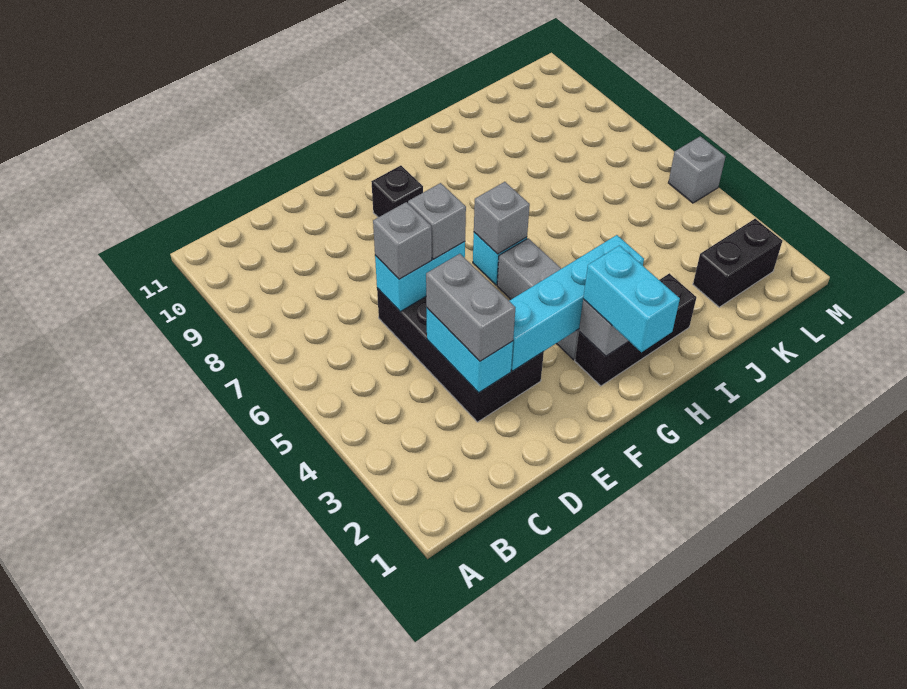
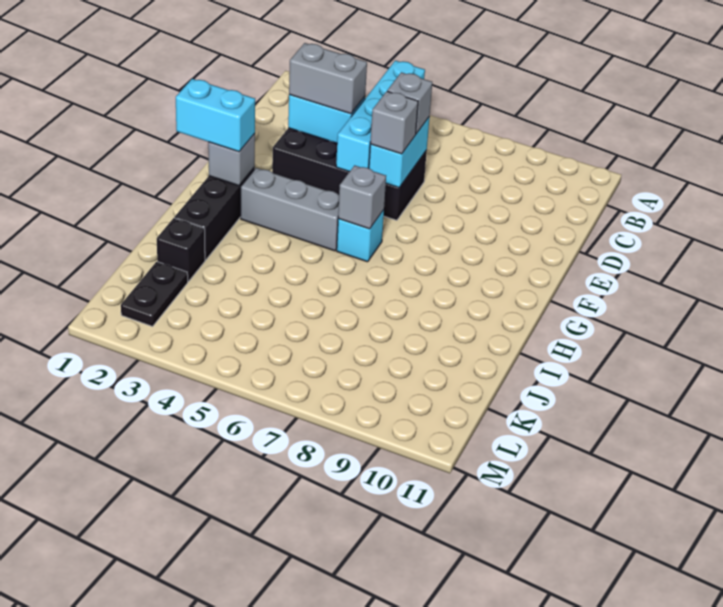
cyan 1x4 brick [510,235,644,371] -> cyan 1x4 brick moved to [336,61,425,172]
black 1x1 brick [371,165,423,217] -> black 1x1 brick moved to [157,218,205,281]
black 1x2 brick [693,219,783,307] -> black 1x2 plate [121,262,188,326]
grey 1x1 brick [668,136,725,203] -> none

